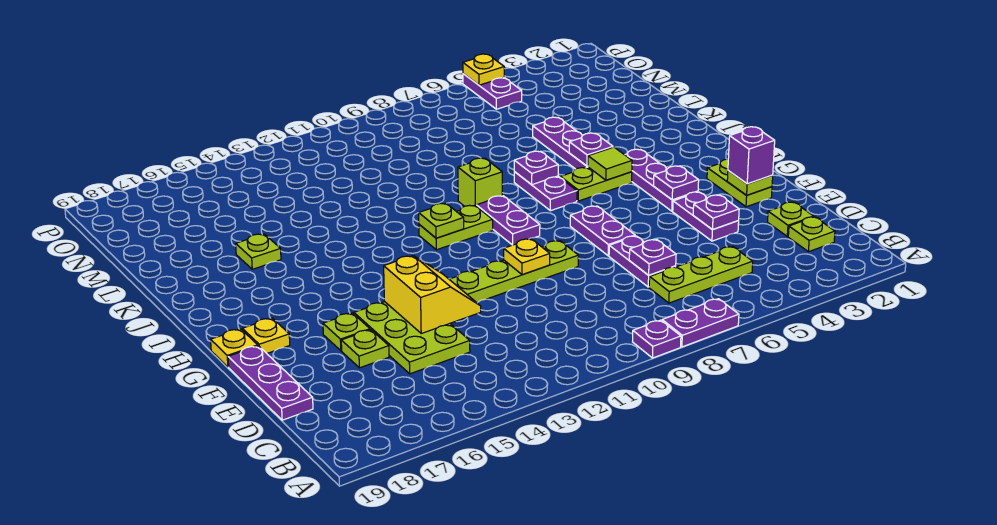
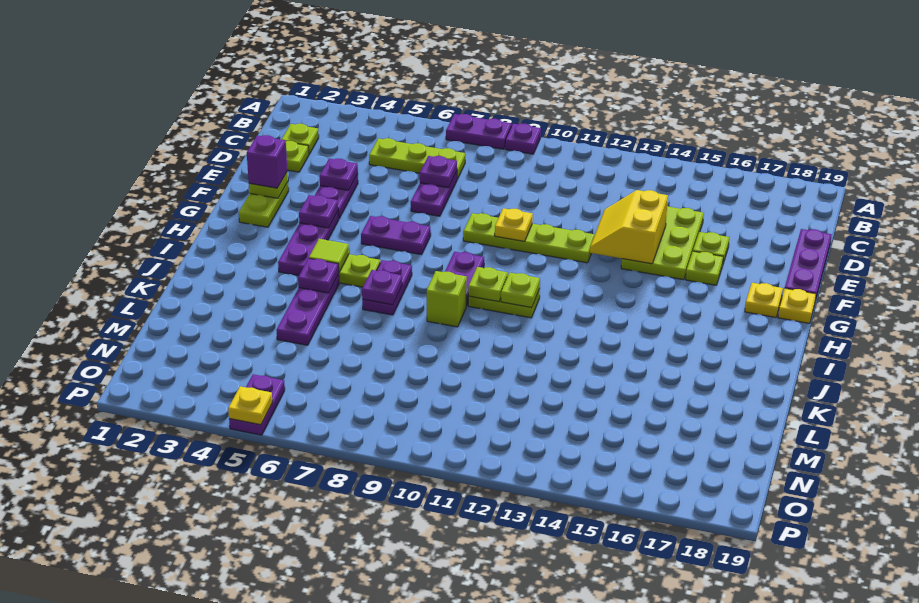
purple 1x2 plate [570,206,635,256] -> purple 1x2 plate turned to [361,216,431,255]
lime 1x1 plate [236,234,281,269] -> lime 1x1 plate moved to [468,267,508,302]

